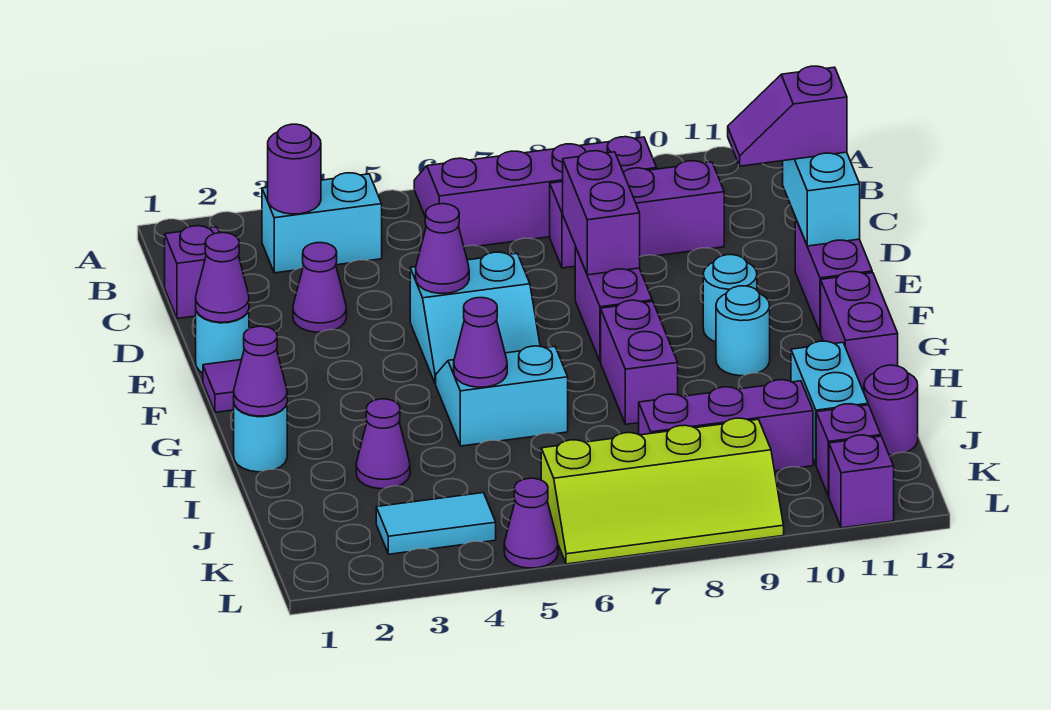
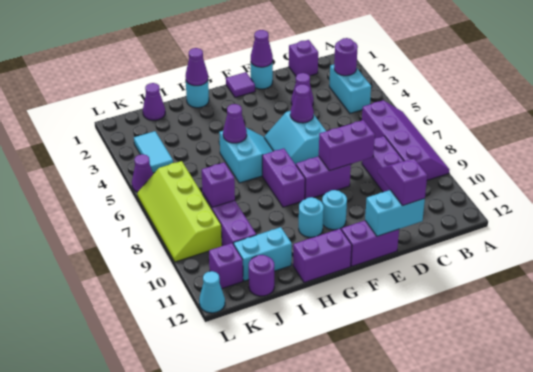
purple 1x2 brick [601,300,678,424] -> purple 1x2 brick turned to [262,148,305,207]
purple 1x1 cone [356,399,410,489] -> purple 1x1 cone moved to [143,83,165,120]
purple 1x1 brick [829,435,894,528] -> purple 1x1 brick moved to [202,163,235,207]
none -> cyan 1x1 cone [199,271,225,313]

